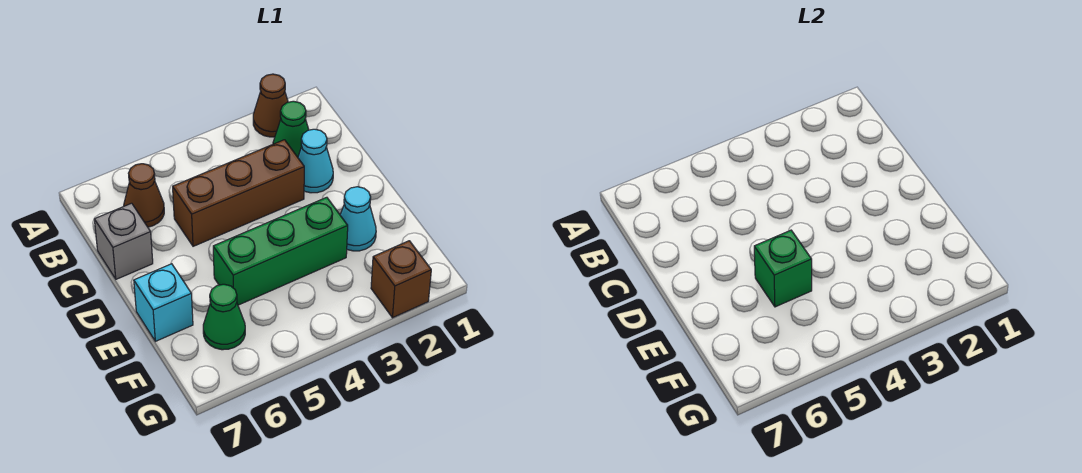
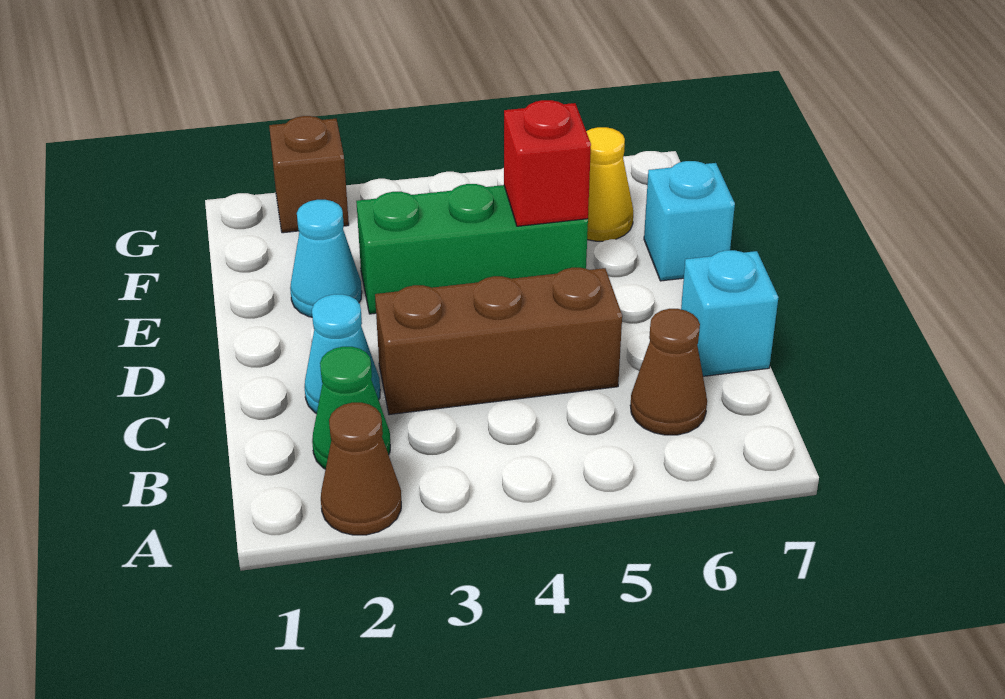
grey 1x1 brick [94,203,153,279] -> cyan 1x1 brick [681,250,778,376]
green 1x1 brick [754,230,812,307] -> red 1x1 brick [504,100,591,226]
green 1x1 cone [203,284,245,350] -> yellow 1x1 cone [586,127,633,241]

